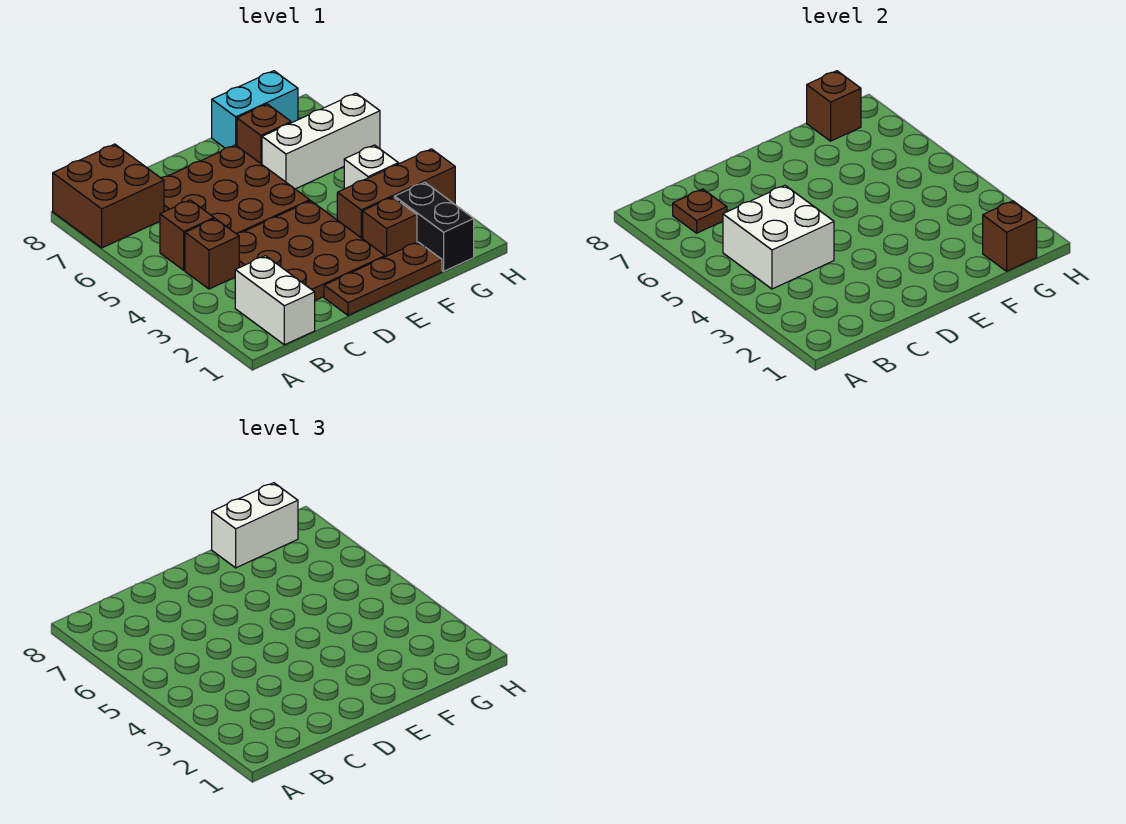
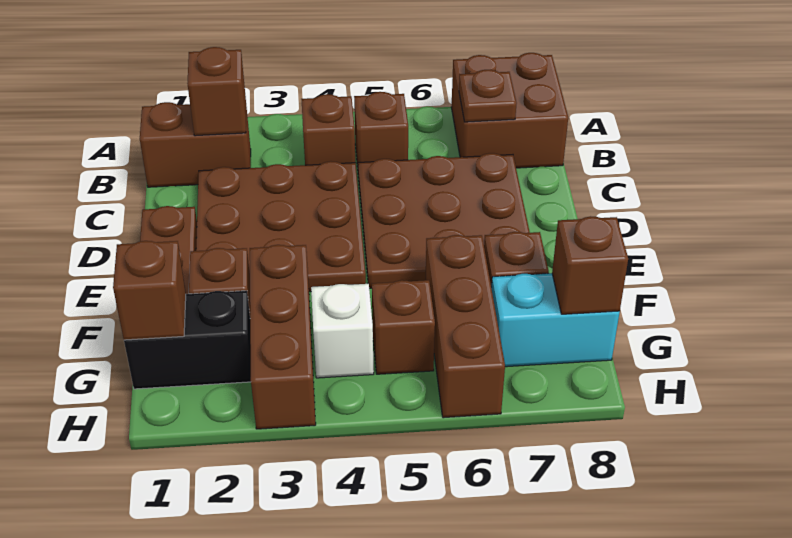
white 1x2 brick [235,256,315,345] -> brown 1x2 brick [140,102,251,187]
none -> brown 1x1 brick [187,47,246,136]
white 2x2 brick [723,185,834,289] -> none
white 1x3 brick [262,93,380,189] -> brown 1x3 brick [426,235,505,418]
cyan 1x2 brick [212,71,298,148] -> cyan 1x2 brick turned to [491,273,620,367]
white 1x2 brick [212,483,298,568] -> none
none -> brown 1x1 brick [372,280,435,374]

